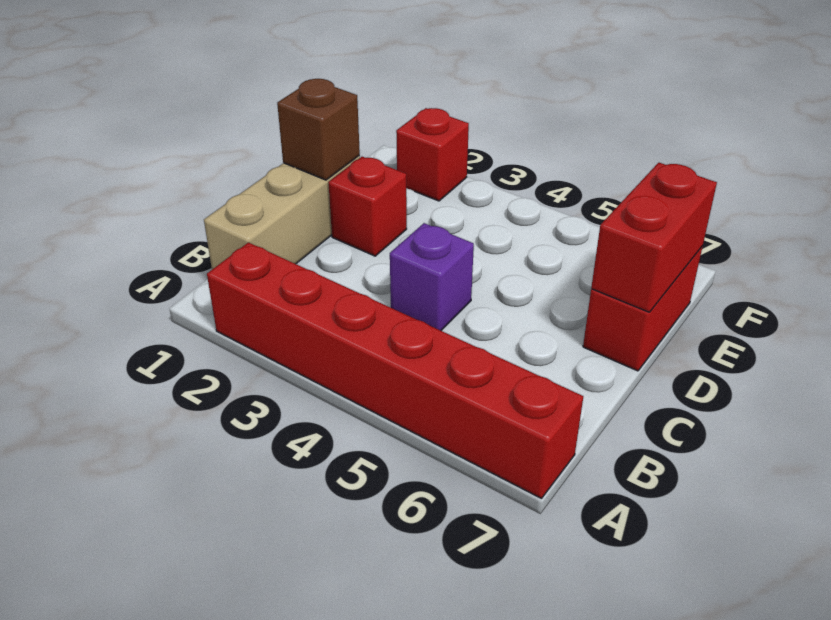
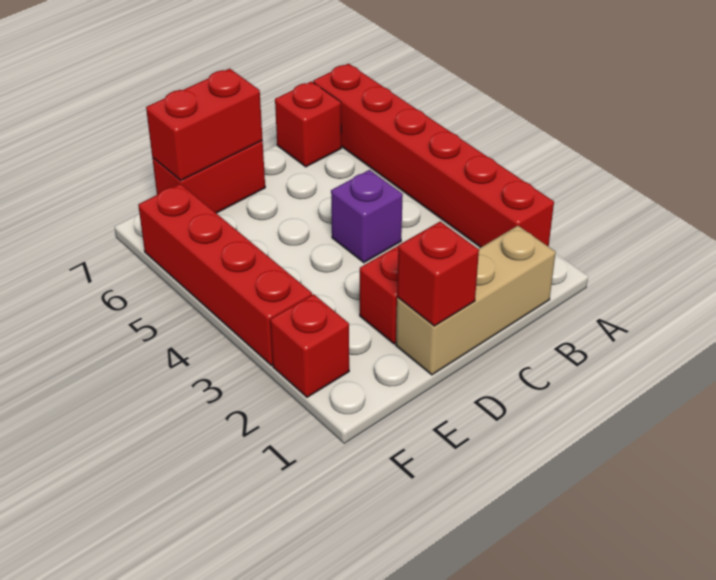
none -> red 1x1 brick [275,81,341,167]
brown 1x1 brick [277,79,360,180] -> red 1x1 brick [397,222,479,326]
none -> red 1x4 brick [138,184,312,365]

